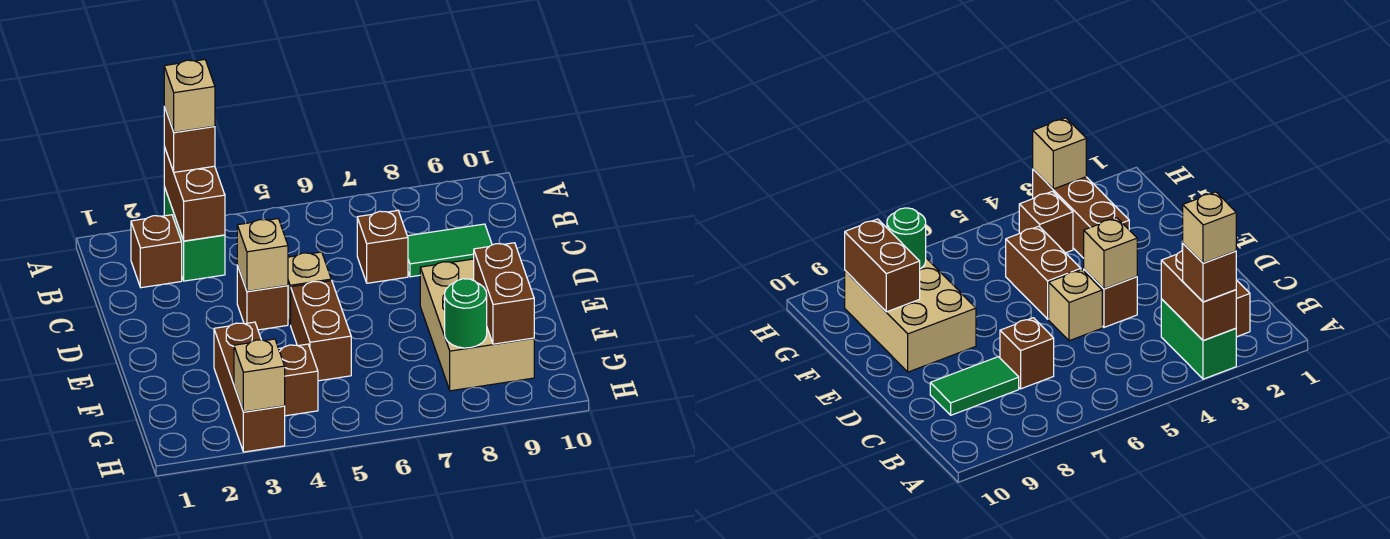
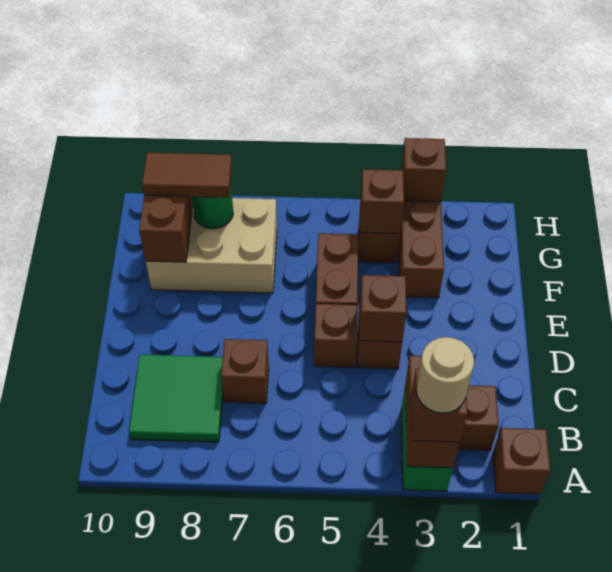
none -> brown 1x1 brick [493,428,550,494]
tan 1x1 brick [164,60,215,132] -> tan 1x1 round brick [416,337,474,413]
green 1x2 tile [408,224,492,277] -> green 2x2 tile [129,355,223,442]
tan 1x1 brick [237,219,288,291] -> brown 1x1 brick [359,275,406,342]
tan 1x1 brick [288,252,331,325] -> brown 1x1 brick [314,304,358,367]
tan 2x3 brick [420,259,534,391] -> tan 2x3 brick turned to [146,198,277,293]
none -> brown 1x1 brick [360,169,404,234]
none -> brown 1x2 tile [142,153,232,197]
tan 1x1 brick [234,339,285,412] -> brown 1x1 brick [401,138,446,202]

